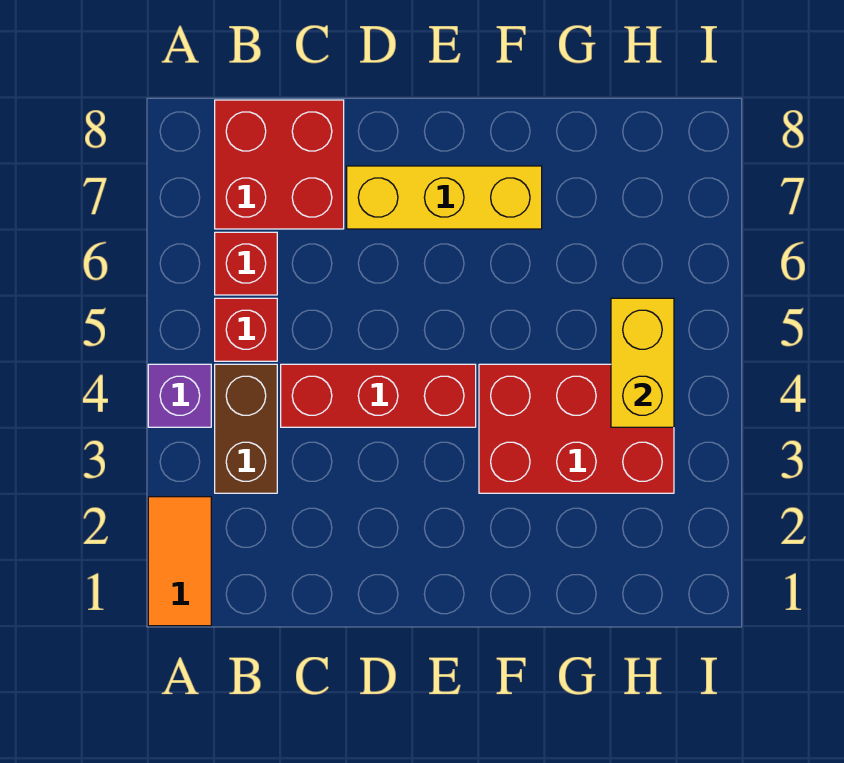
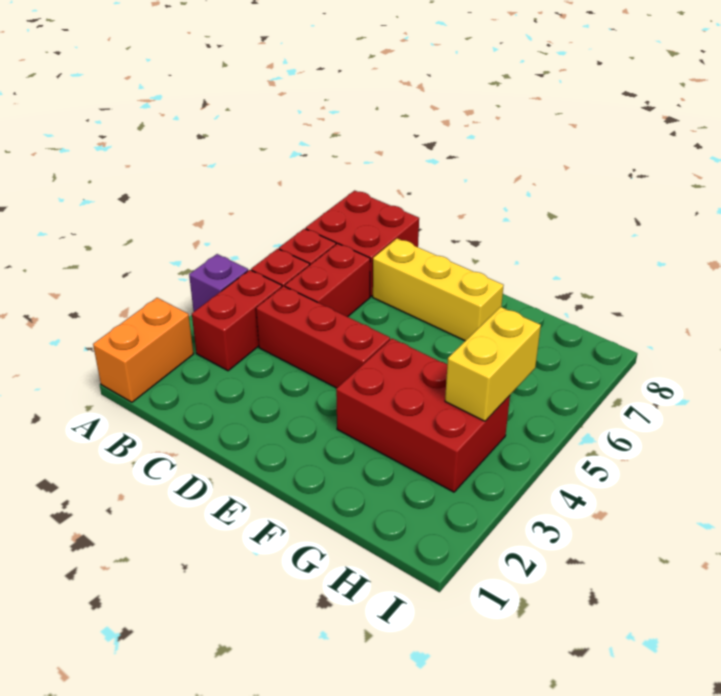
orange 1x2 tile [148,497,211,626] -> orange 1x2 brick [93,298,193,402]
brown 1x2 brick [215,364,277,493] -> red 1x2 brick [192,270,282,371]
none -> red 1x2 brick [285,243,370,317]

